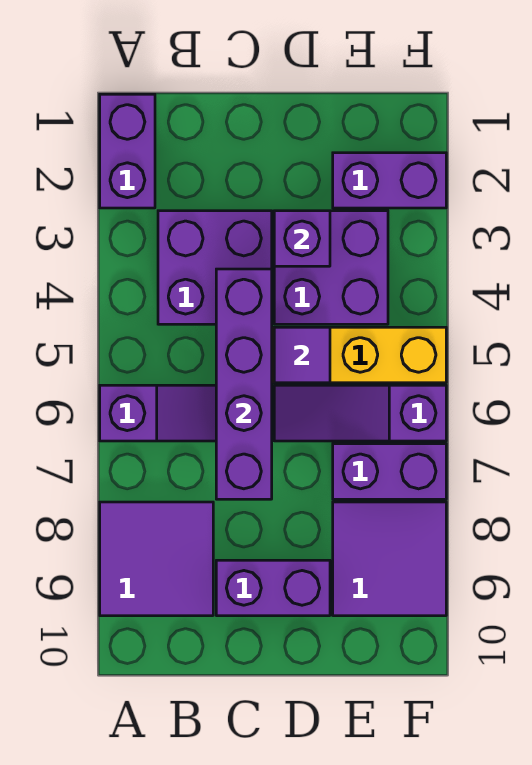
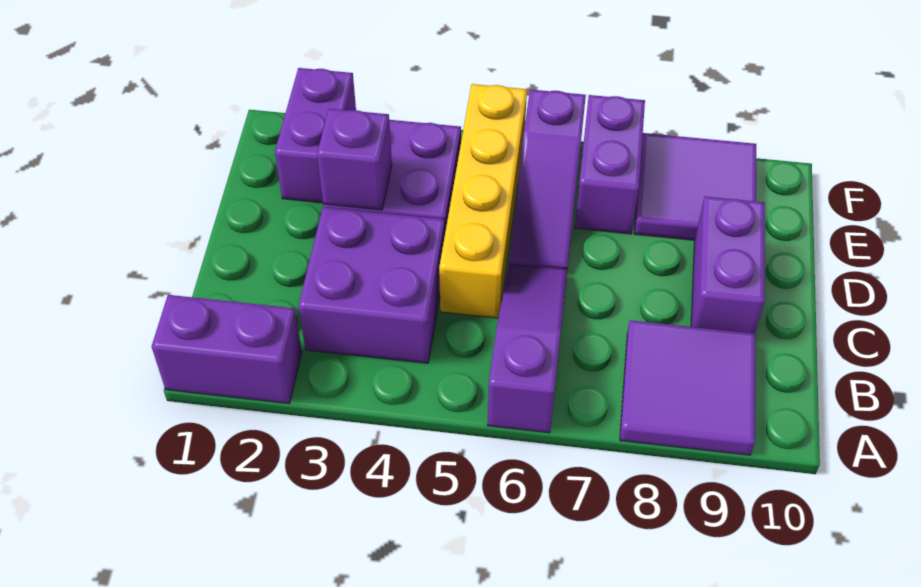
purple 1x4 brick [216,269,272,499] -> none
purple 1x1 tile [274,327,330,383] -> none

